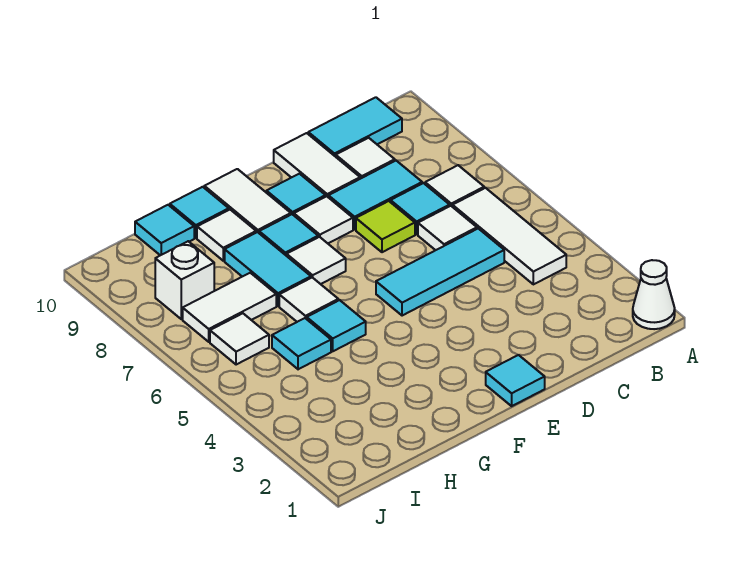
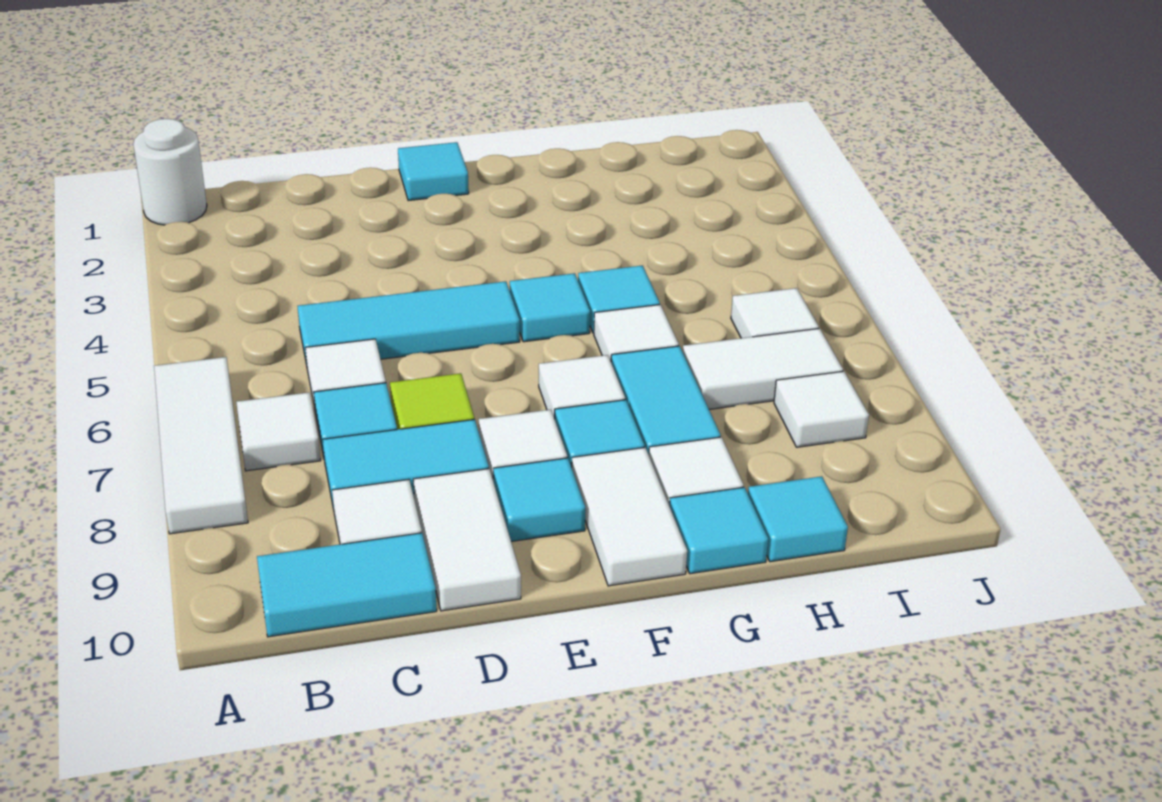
white 1x1 cone [633,260,675,329] -> white 1x1 round brick [133,119,207,225]
white 1x3 tile [453,188,566,284] -> white 1x3 tile moved to [154,357,248,534]
cyan 1x1 tile [272,318,331,369] -> cyan 1x1 tile moved to [510,273,590,342]
white 1x1 brick [155,241,214,319] -> white 1x1 tile [774,371,869,447]

